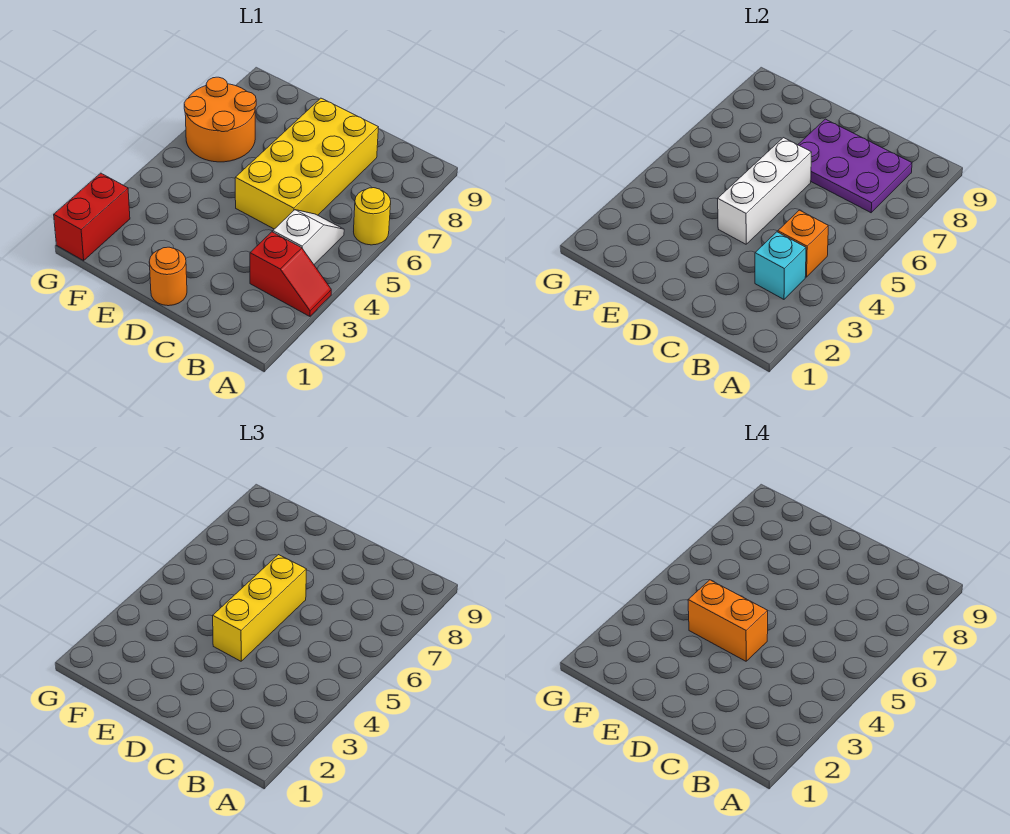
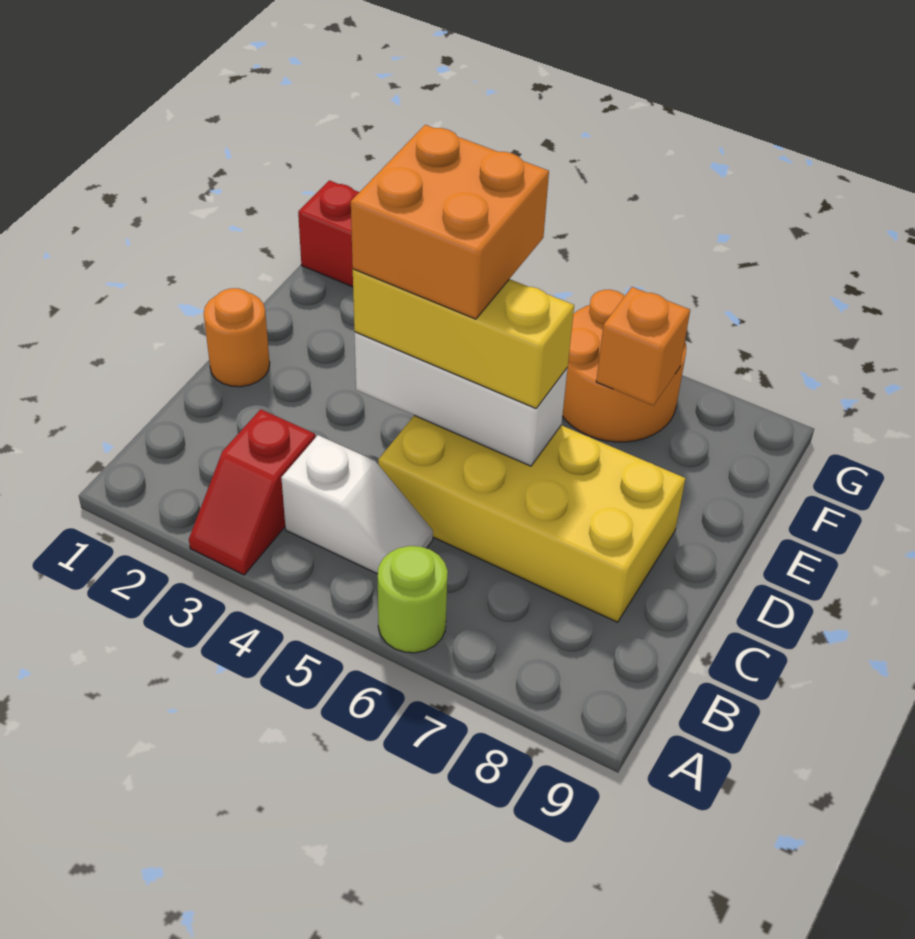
yellow 1x1 round brick [354,188,391,245] -> lime 1x1 round brick [378,546,448,653]
cyan 1x1 brick [755,232,806,299] -> none
orange 1x1 brick [778,210,828,277] -> orange 1x1 brick moved to [596,287,690,406]
purple 2x3 plate [798,119,912,213] -> none
orange 1x2 brick [688,580,768,661] -> orange 2x2 brick [351,125,549,319]

